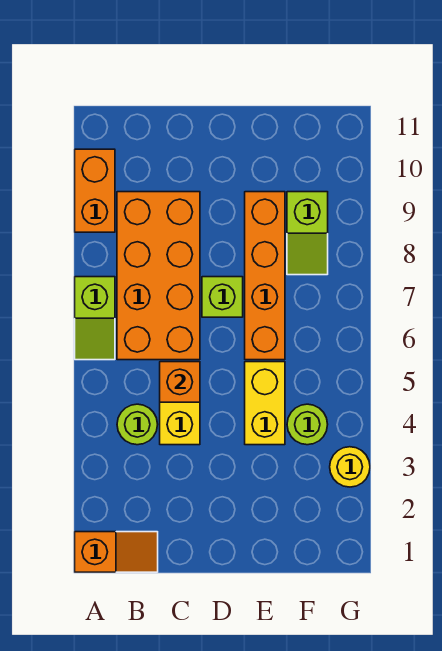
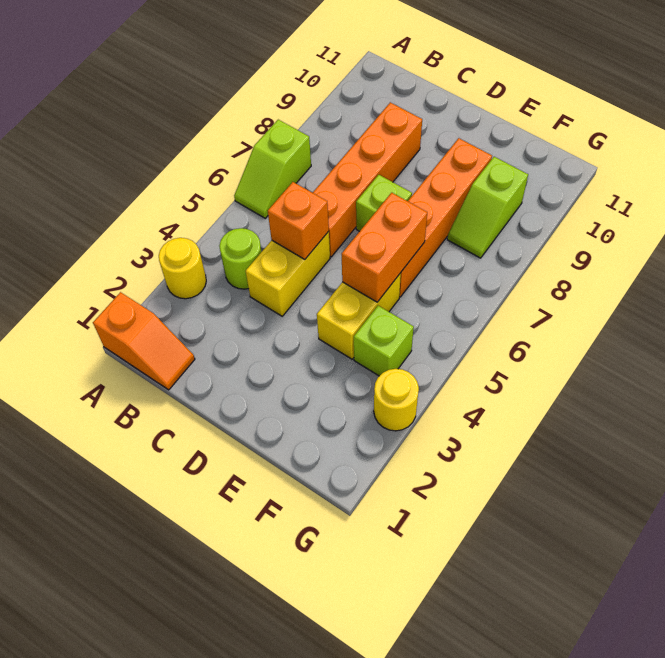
none -> yellow 1x1 round brick [159,238,206,299]
orange 1x2 brick [75,149,115,232] -> orange 1x2 brick moved to [342,193,427,302]
orange 2x4 brick [117,192,200,360] -> orange 1x4 brick [313,102,422,257]
lime 1x1 round brick [287,404,328,445] -> lime 1x1 brick [354,306,414,376]

